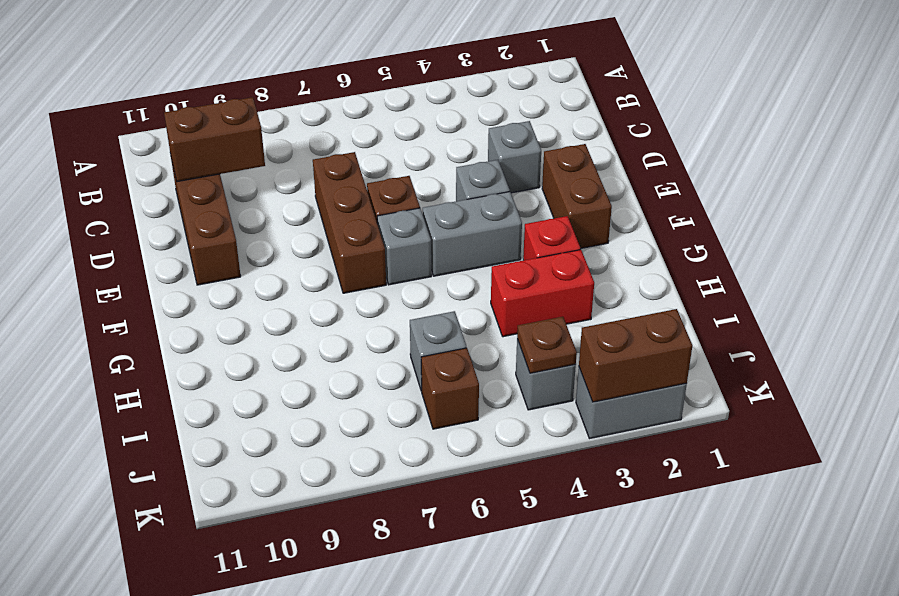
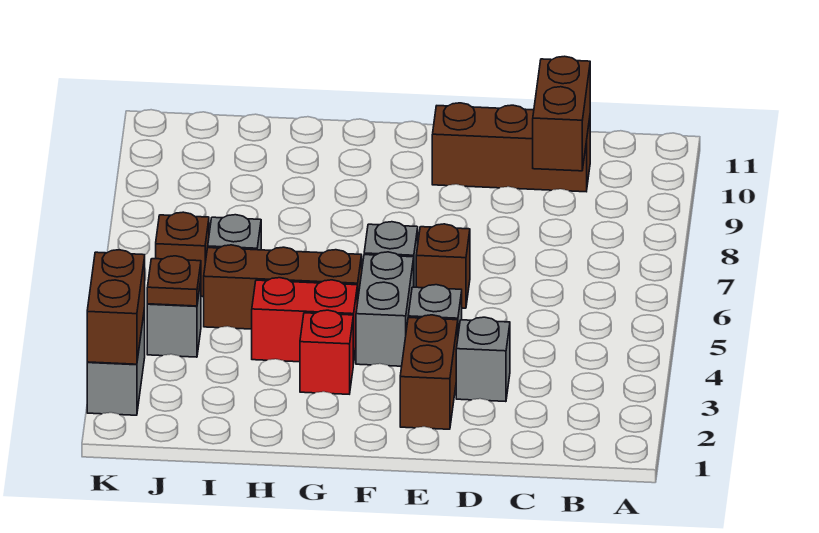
brown 1x3 brick [313,152,386,293] -> brown 1x3 brick moved to [204,245,362,329]
brown 1x2 brick [542,144,612,248] -> brown 1x2 brick turned to [400,315,458,429]
red 1x2 brick [491,250,594,337] -> red 1x2 brick turned to [252,278,357,364]

